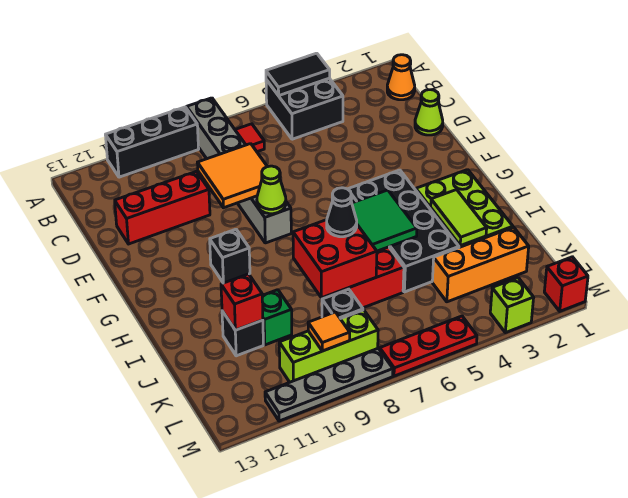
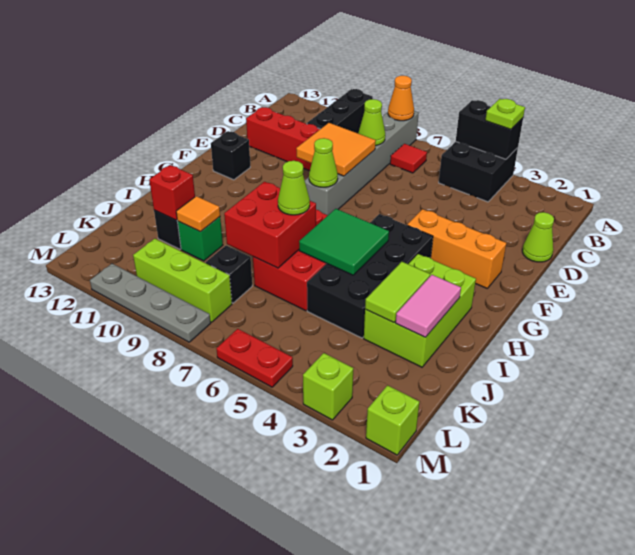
black 1x2 tile [266,53,330,96] -> black 1x2 brick [456,100,523,159]
none -> lime 1x1 plate [485,99,525,129]
black 1x3 brick [106,107,199,177] -> black 1x3 brick turned to [307,89,373,133]
orange 1x1 cone [387,55,415,100] -> orange 1x1 cone moved to [388,76,414,121]
none -> lime 1x1 cone [358,99,385,146]
black 1x1 brick [210,229,250,283] -> black 1x1 brick moved to [211,131,250,180]
none -> pink 1x2 tile [396,275,461,337]
black 1x1 cone [327,188,357,237] -> lime 1x1 cone [278,161,310,215]
orange 1x3 brick [432,227,529,302] -> orange 1x3 brick moved to [407,209,506,288]
orange 1x1 tile [308,312,350,351] -> orange 1x1 tile moved to [176,196,220,232]
red 1x1 brick [544,257,588,311] -> lime 1x1 brick [366,385,419,455]
red 1x3 plate [380,316,477,376] -> red 1x2 plate [216,329,293,387]

